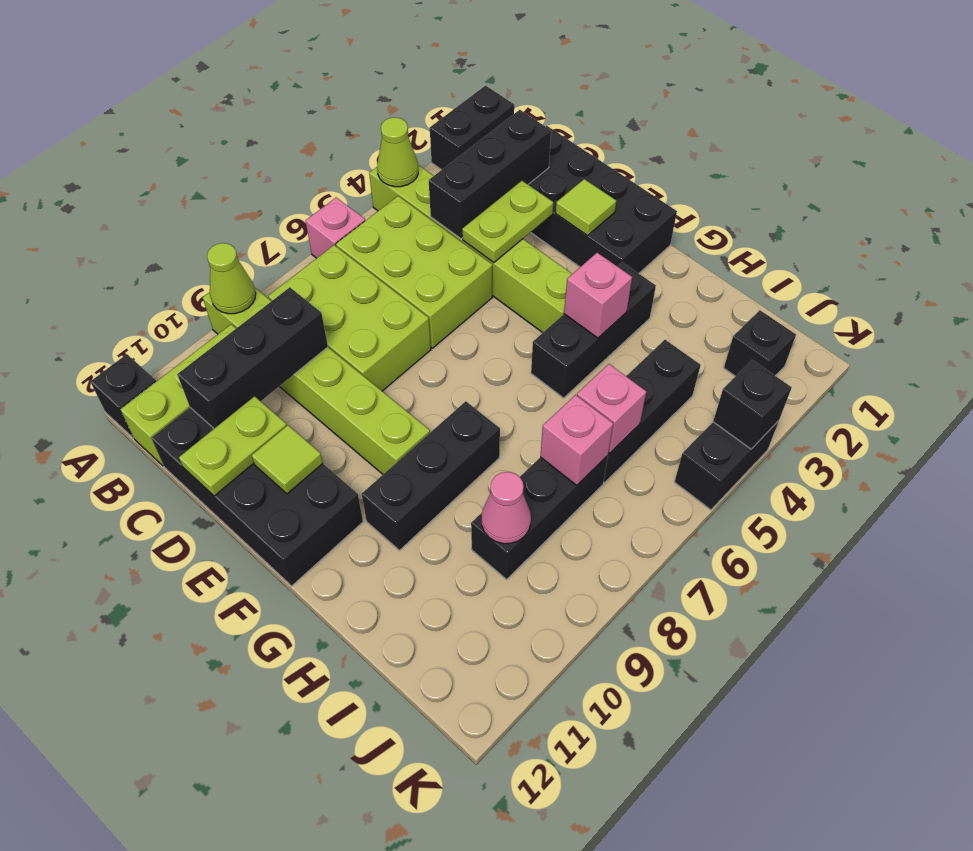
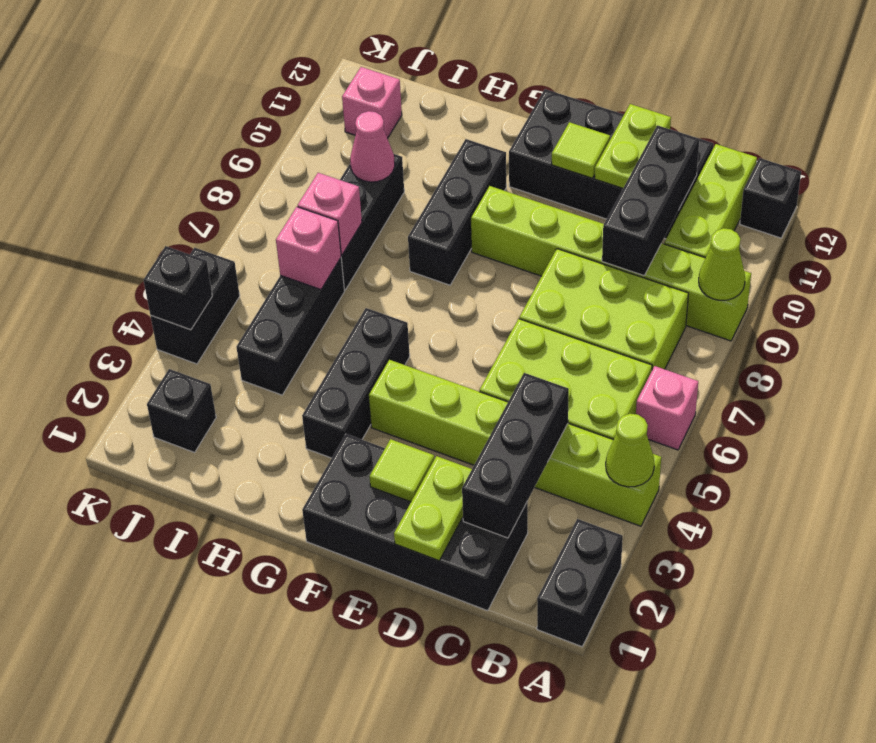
lime 1x2 plate [462,181,553,263] -> lime 1x2 plate moved to [394,456,472,561]
pink 1x1 brick [564,253,632,338] -> pink 1x1 brick moved to [342,67,402,138]

